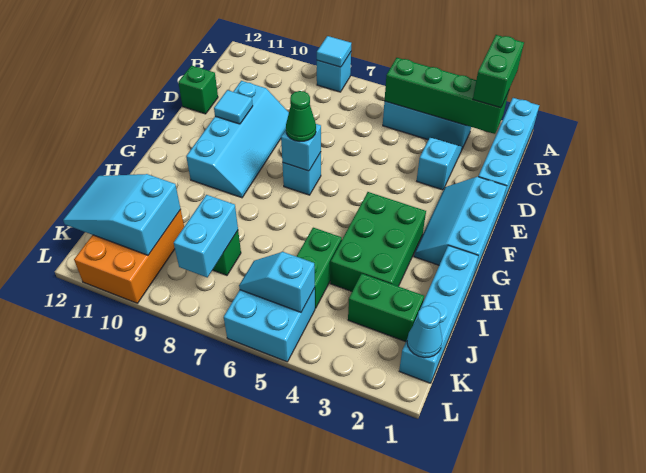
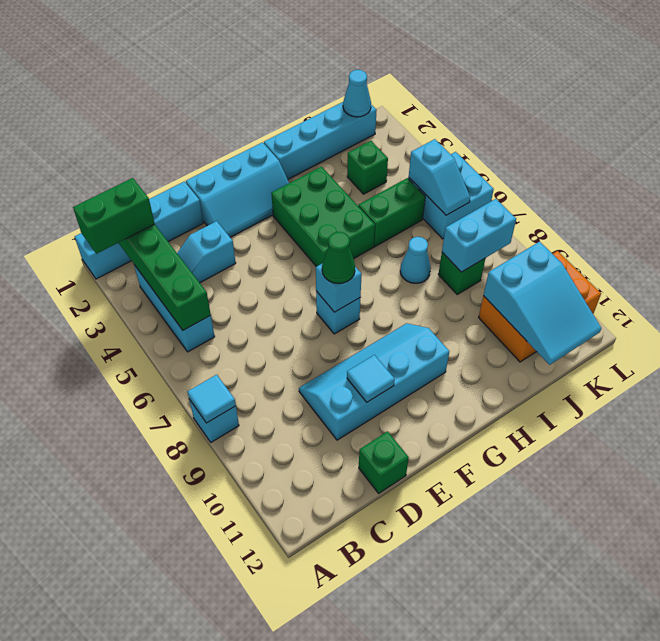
green 2x3 brick [330,192,426,291] -> green 2x3 brick turned to [271,167,375,267]
none -> cyan 1x1 cone [400,237,431,283]
green 1x2 brick [348,274,424,342] -> green 1x1 brick [347,141,388,194]

